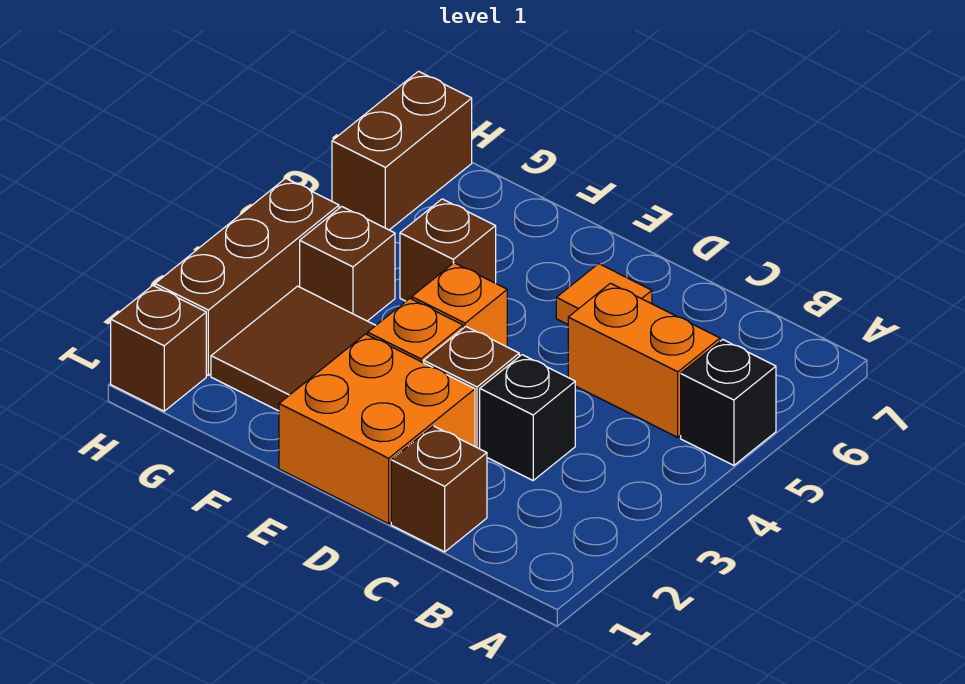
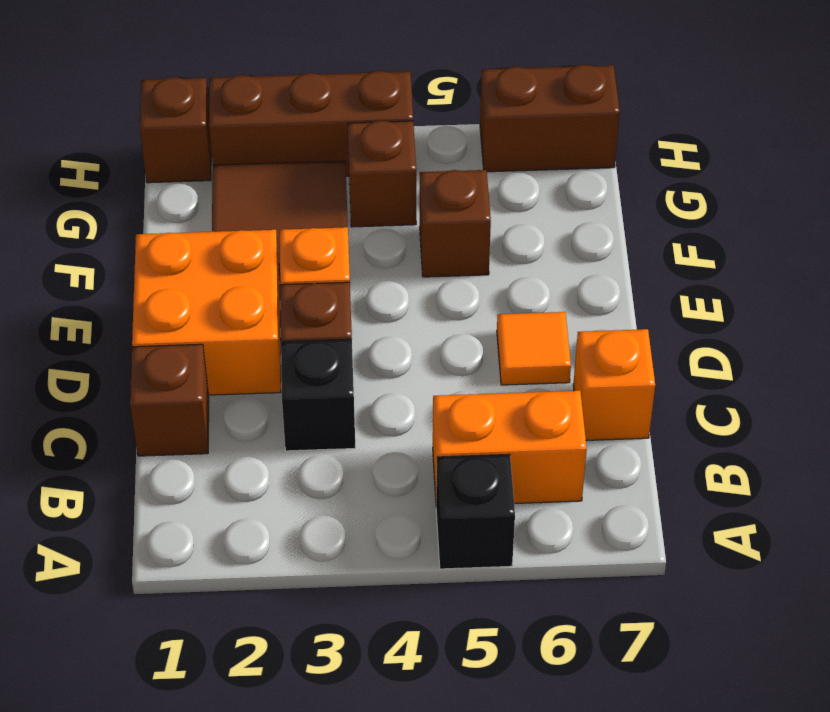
orange 1x2 brick [568,283,720,437] -> orange 1x2 brick turned to [433,391,587,503]
orange 1x1 brick [412,263,507,347] -> orange 1x1 brick moved to [573,329,655,440]

